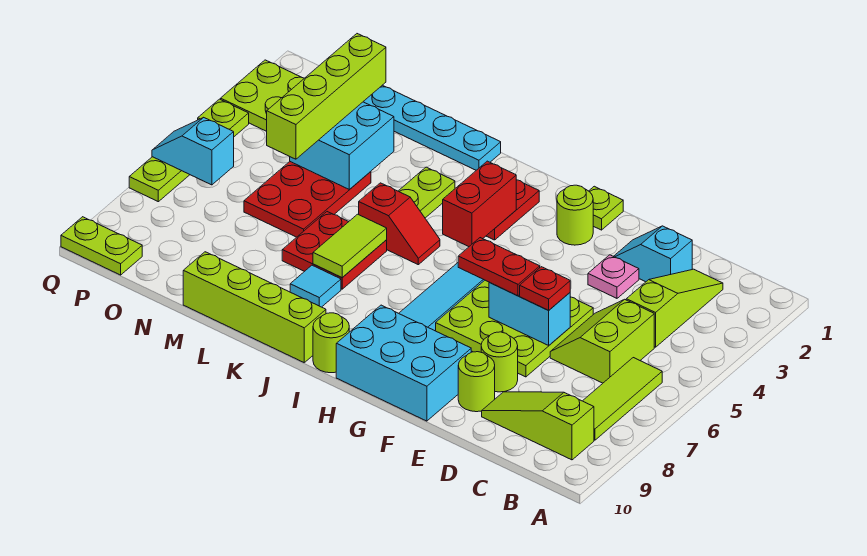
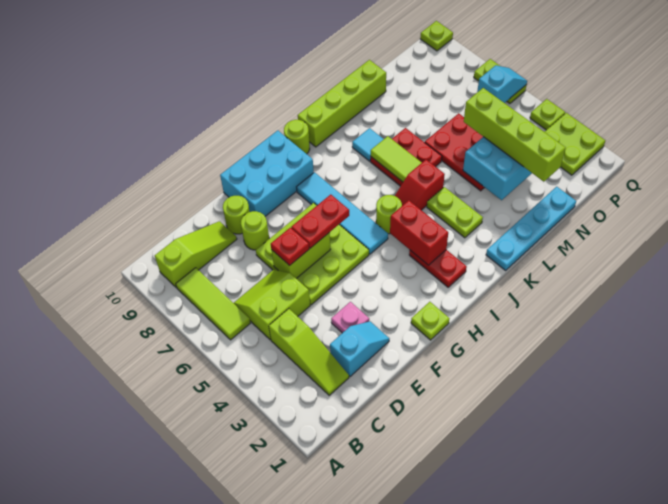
lime 2x2 slope [550,299,654,383] -> lime 2x2 slope turned to [234,270,310,340]
cyan 1x2 brick [489,282,570,345] -> lime 1x2 brick [272,233,331,278]
lime 1x1 round brick [557,185,593,245] -> lime 1x1 round brick moved to [376,195,402,234]
lime 1x2 plate [61,217,142,275] -> lime 1x1 plate [420,21,453,51]

